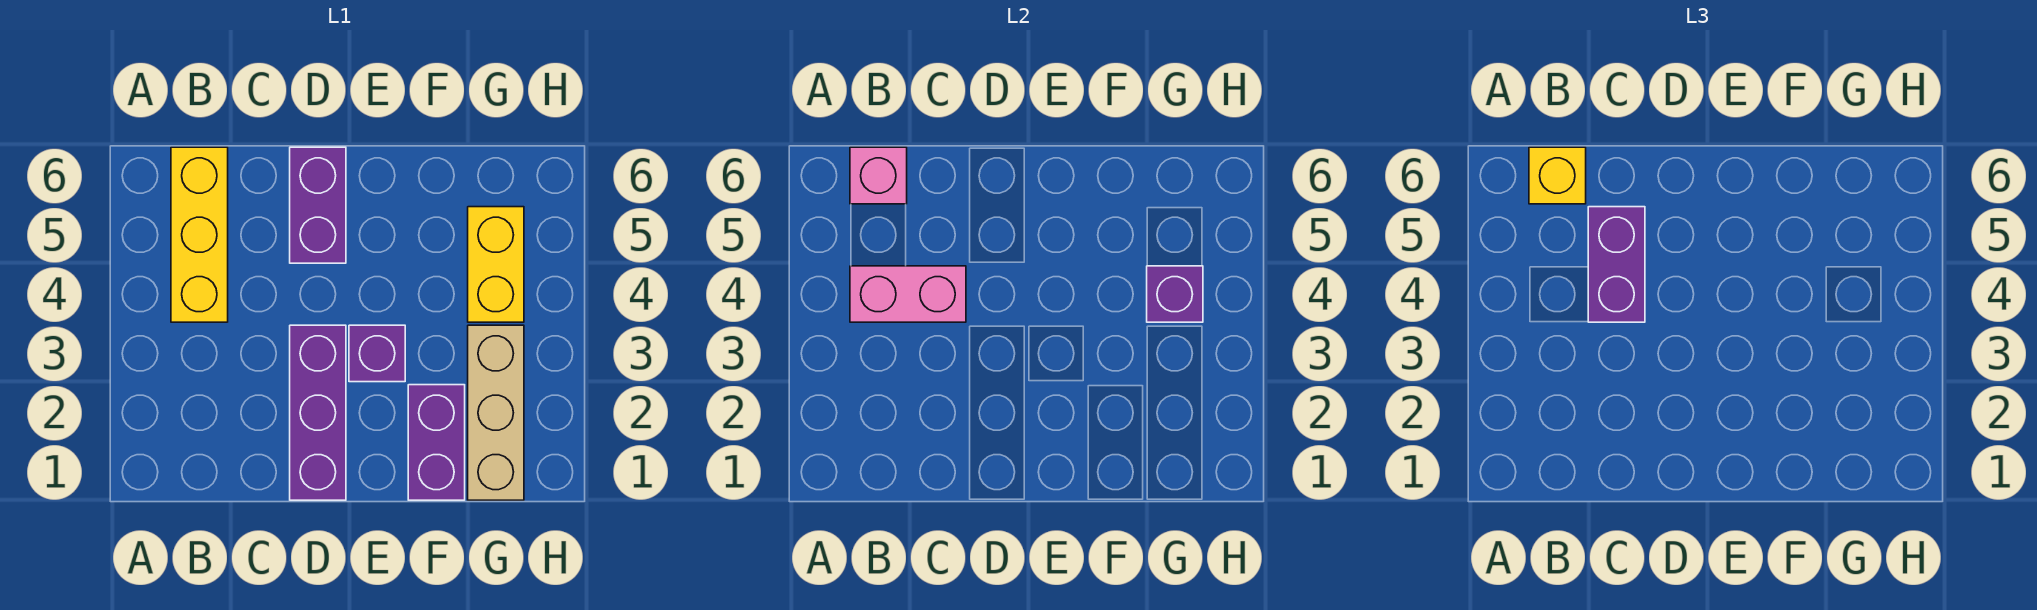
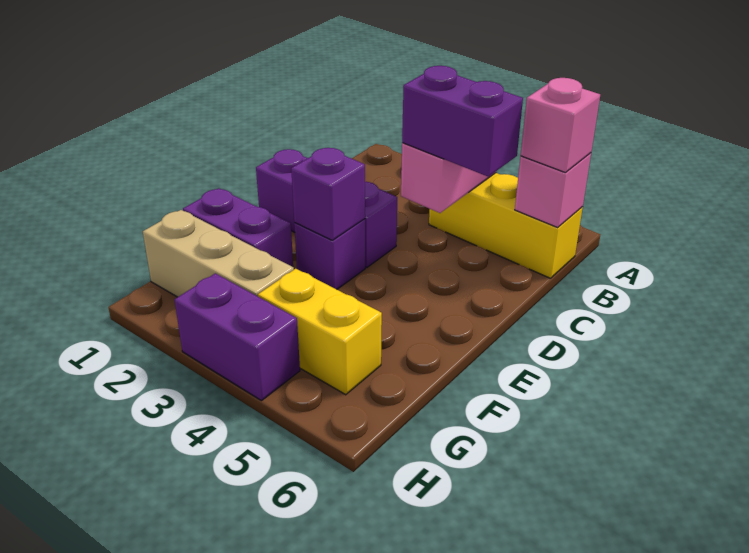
yellow 1x1 brick [1529,147,1586,204] -> pink 1x1 brick [521,78,600,173]
purple 1x2 brick [290,147,346,263] -> purple 1x2 brick moved to [175,273,300,401]
purple 1x1 brick [1147,266,1203,322] -> purple 1x1 brick moved to [291,148,365,240]

